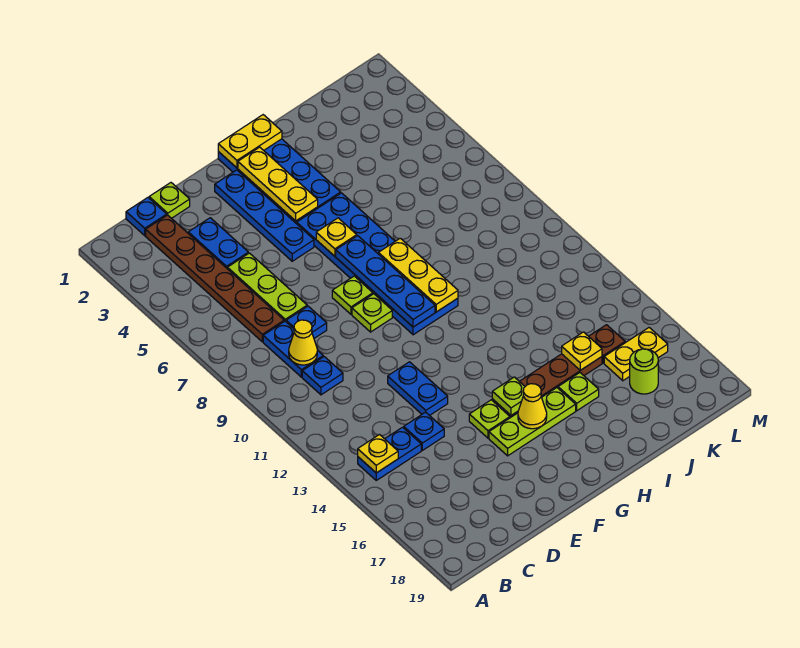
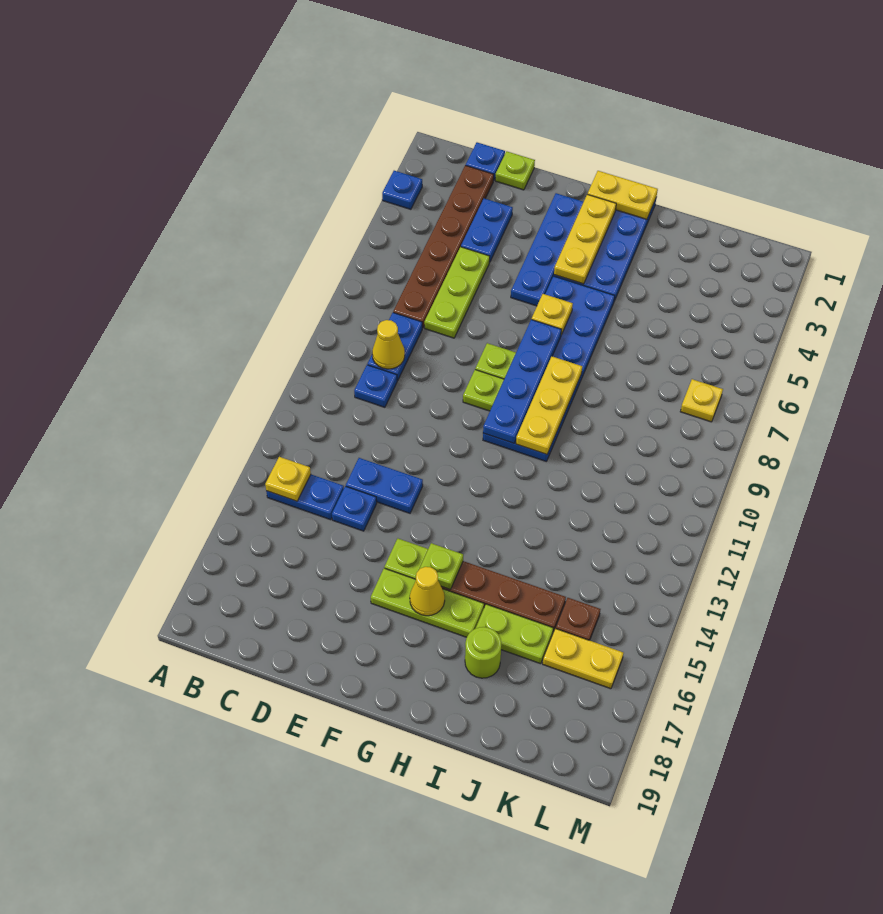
blue 1x1 plate [286,306,327,338] -> blue 1x1 plate moved to [382,171,422,209]
blue 1x2 plate [388,362,448,416] -> blue 1x2 plate turned to [346,458,423,513]
lime 1x1 plate [558,373,599,411] -> lime 1x2 plate [476,604,553,664]
yellow 1x1 plate [562,332,602,370] -> yellow 1x1 plate moved to [680,379,723,422]
lime 1x1 round brick [630,349,658,394] -> lime 1x1 round brick moved to [465,627,501,678]

